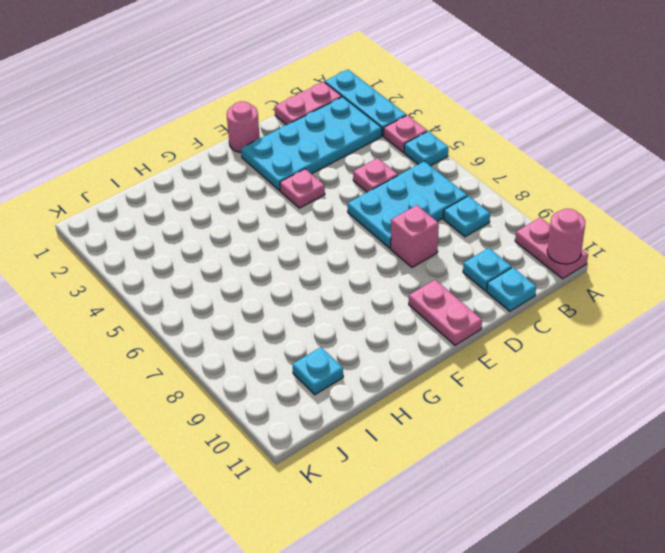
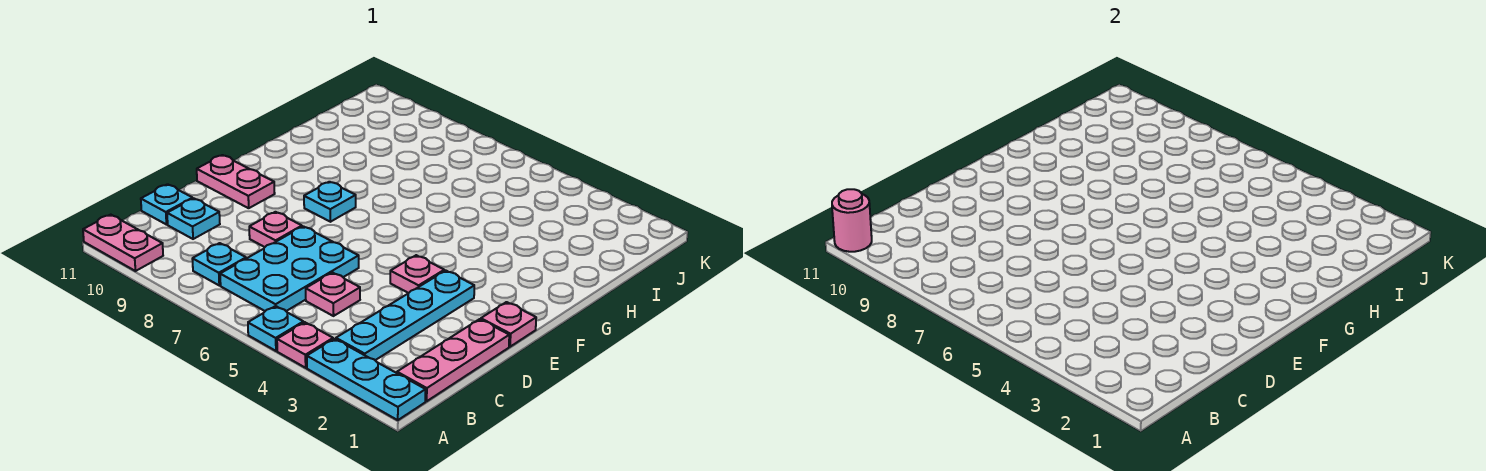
pink 1x2 plate [275,82,342,125] -> pink 1x3 plate [397,319,509,401]
cyan 2x4 plate [241,97,382,191] -> cyan 1x4 plate [336,271,474,360]
pink 1x1 brick [391,205,439,267] -> pink 1x1 plate [249,212,302,247]
pink 1x1 round brick [227,102,260,153] -> pink 1x1 plate [481,302,536,347]
cyan 1x1 plate [292,347,343,395] -> cyan 1x1 plate moved to [304,182,356,222]

